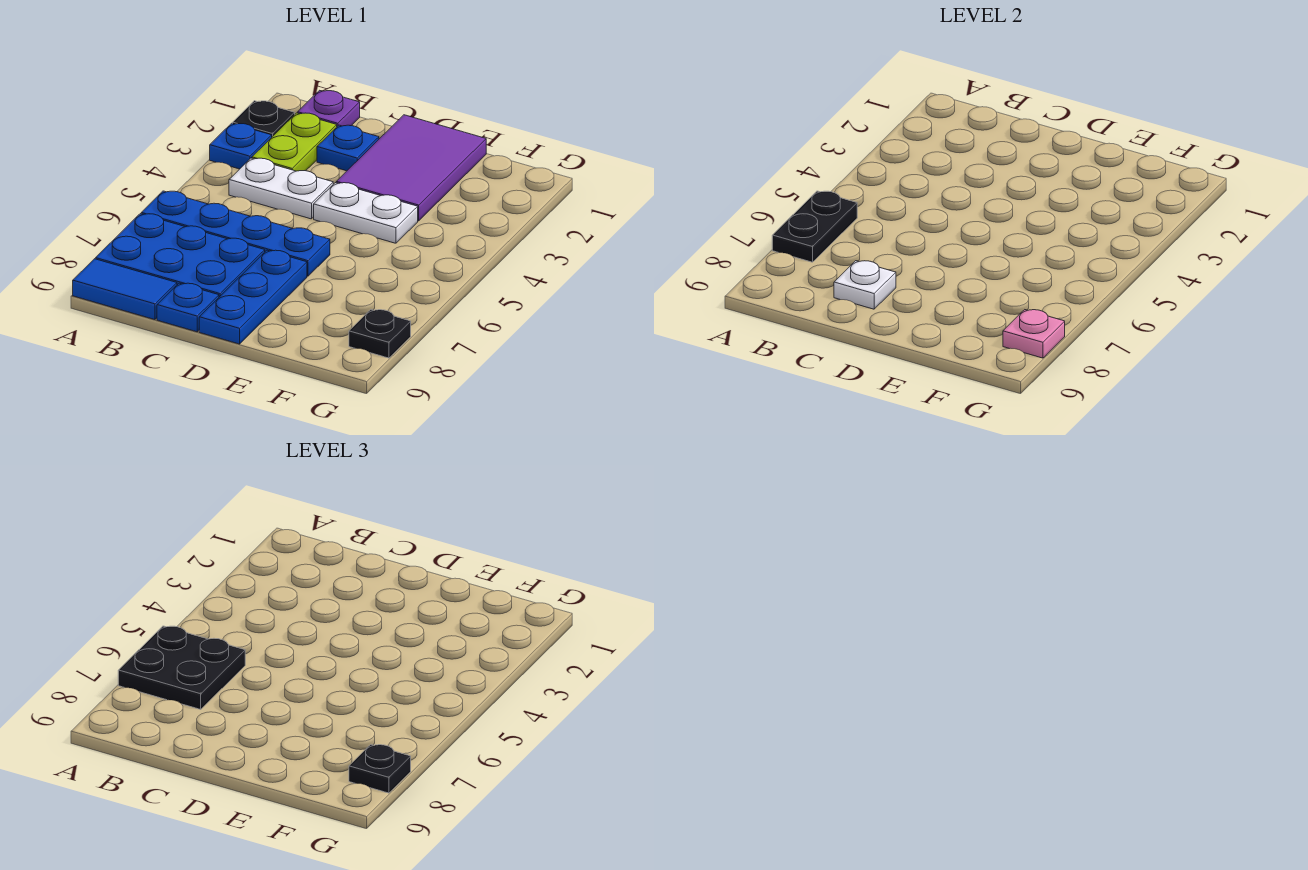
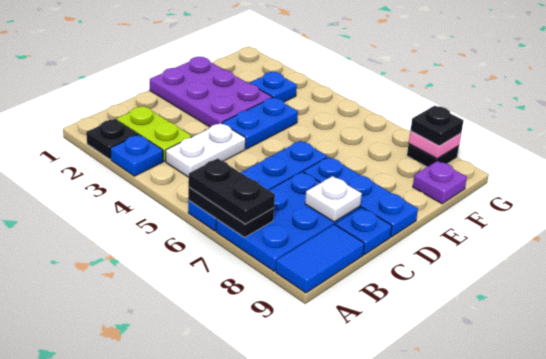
black 2x2 plate [118,626,245,709] -> black 1x2 plate [188,159,275,224]
purple 1x1 plate [298,90,360,126] -> purple 1x1 plate moved to [413,161,467,204]
blue 1x1 plate [317,125,379,171] -> blue 1x1 plate moved to [249,72,297,102]
purple 2x3 tile [336,115,486,221] -> purple 2x3 plate [150,57,272,127]
white 1x2 plate [314,183,418,243] -> blue 1x2 plate [222,97,298,149]

